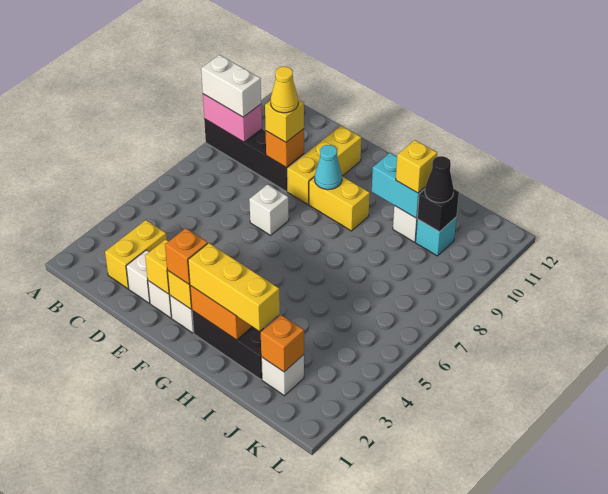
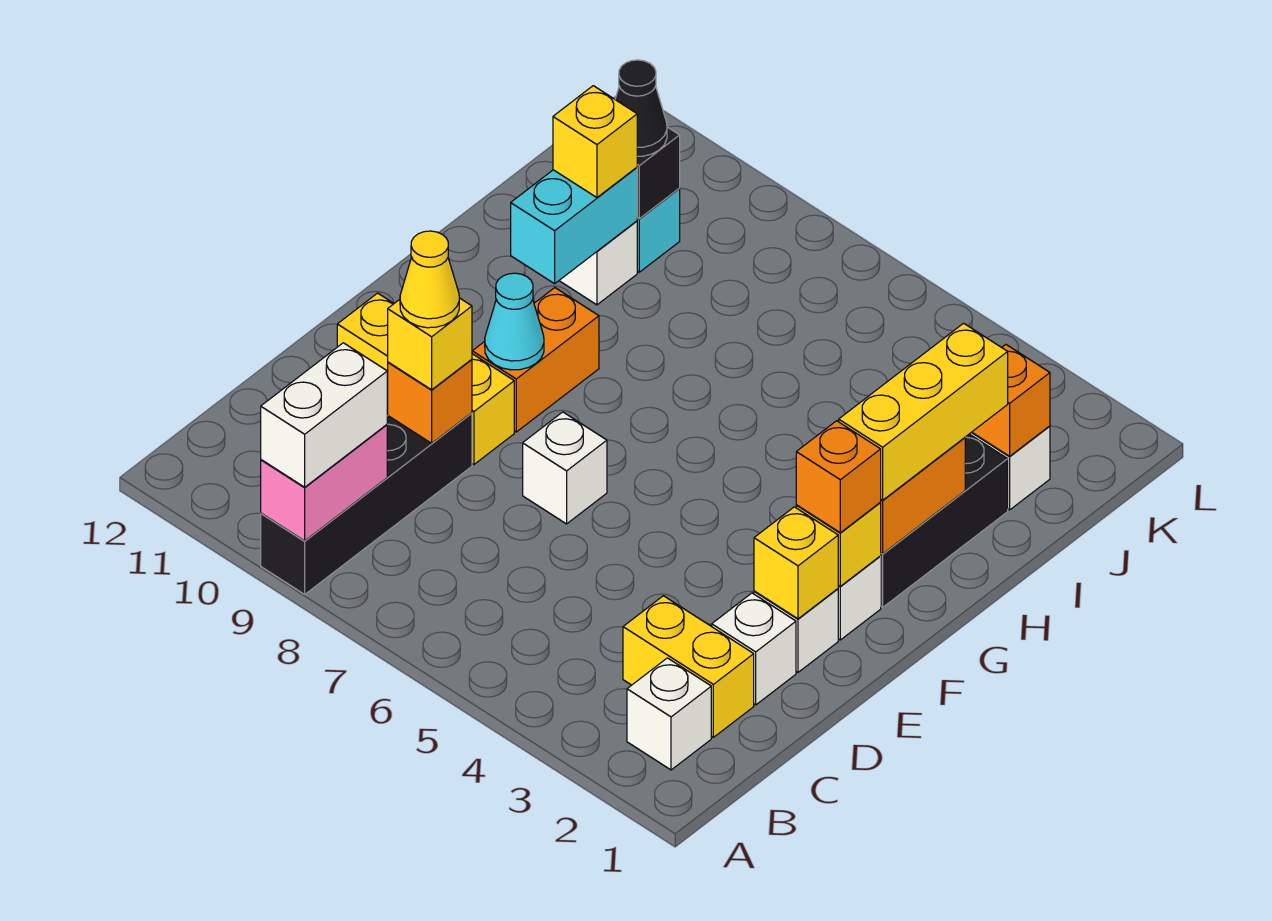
none -> white 1x1 brick [627,658,711,770]
yellow 1x2 brick [309,176,370,231] -> orange 1x2 brick [472,288,599,432]

